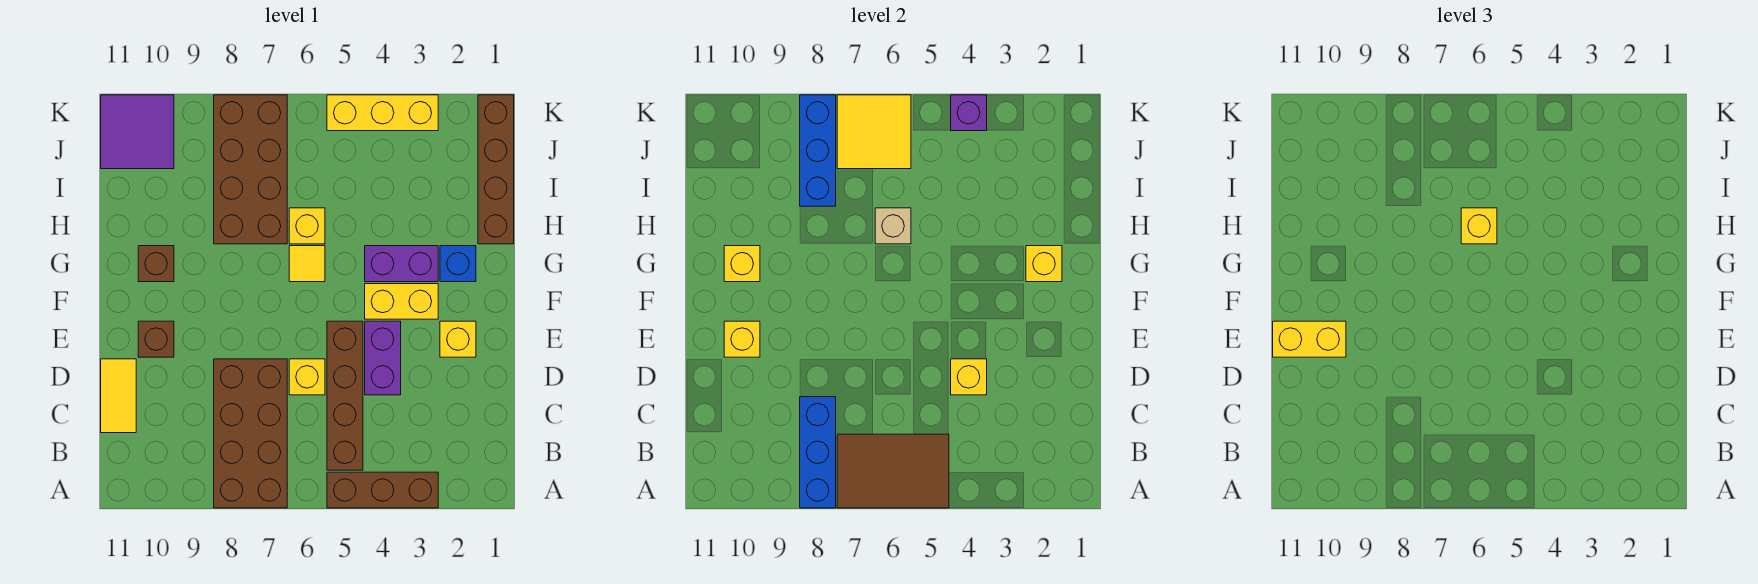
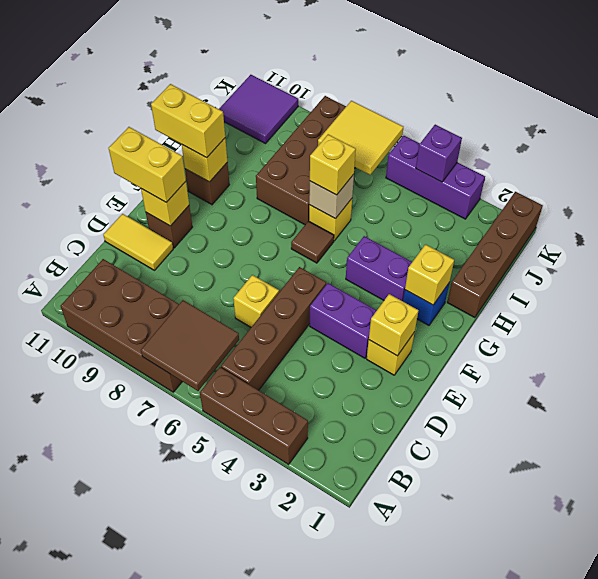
brown 2x3 tile [837,434,949,508] -> brown 2x2 tile [141,300,239,391]
brown 2x4 brick [214,359,287,508] -> brown 2x4 brick turned to [61,259,182,392]
blue 1x3 brick [800,397,836,508] -> none
yellow 1x2 tile [101,359,136,433] -> yellow 1x2 tile turned to [103,214,173,270]
purple 1x2 brick [365,321,401,395] -> purple 1x2 brick turned to [310,283,377,358]
yellow 1x1 brick [951,359,987,395] -> yellow 1x1 brick moved to [369,294,418,356]
yellow 1x2 brick [365,284,438,319] -> yellow 1x2 brick moved to [151,84,225,158]
yellow 1x1 tile [289,246,325,282] -> brown 1x1 tile [291,221,334,263]
blue 1x3 brick [800,95,836,206] -> none
yellow 1x3 brick [327,95,438,131] -> purple 1x3 brick [386,136,485,219]

